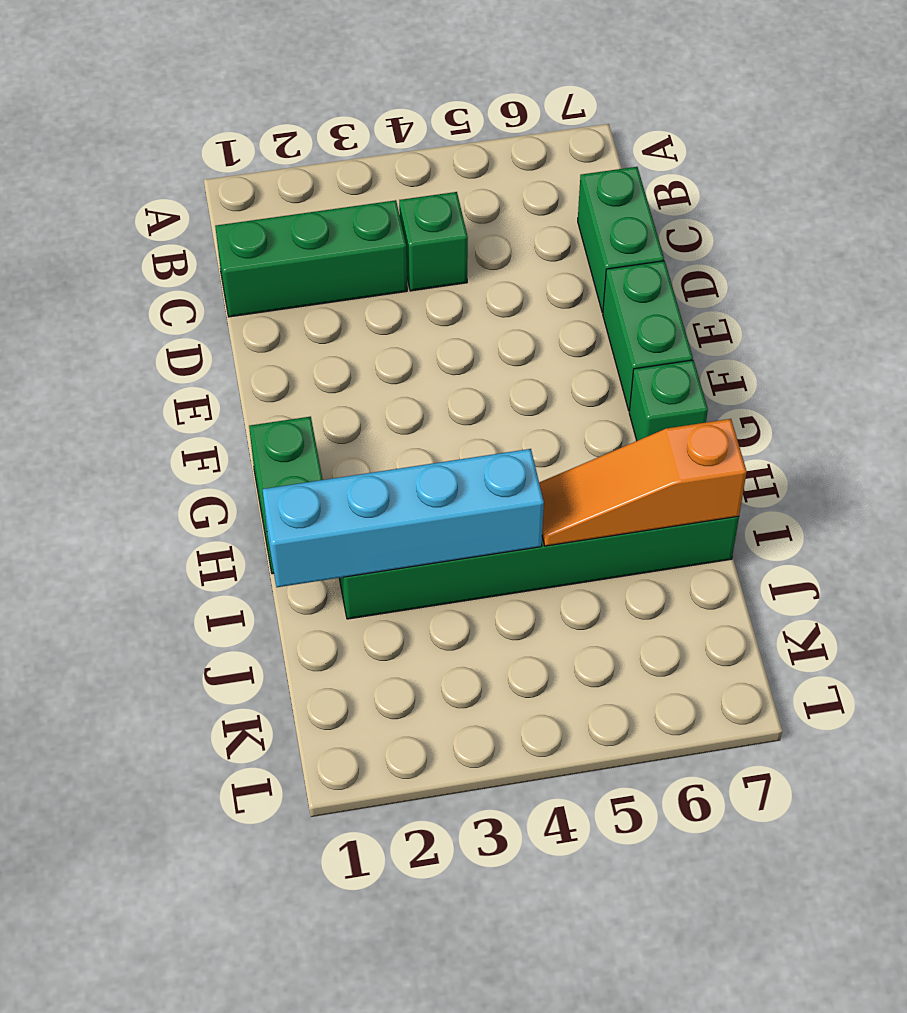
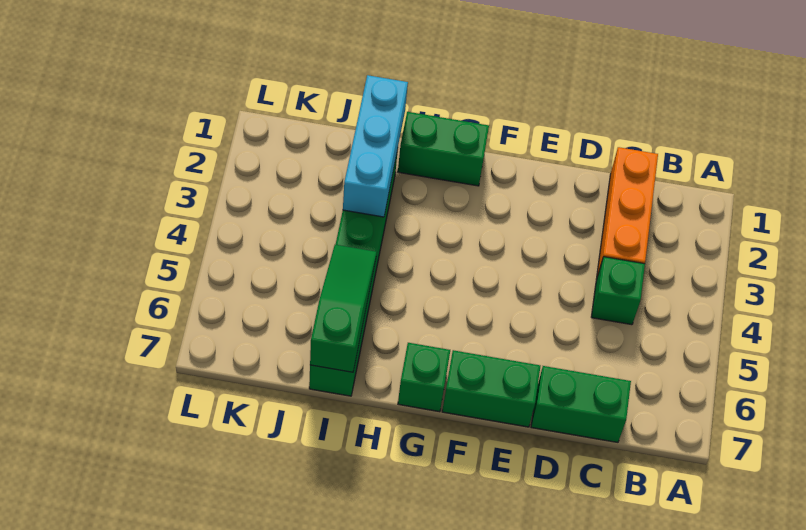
green 1x3 brick [215,200,407,317] -> orange 1x3 brick [596,147,658,280]
cyan 1x4 brick [262,449,544,587] -> cyan 1x3 brick [343,75,408,217]
orange 1x3 slope [539,419,747,546] -> green 1x3 slope [310,244,377,372]

